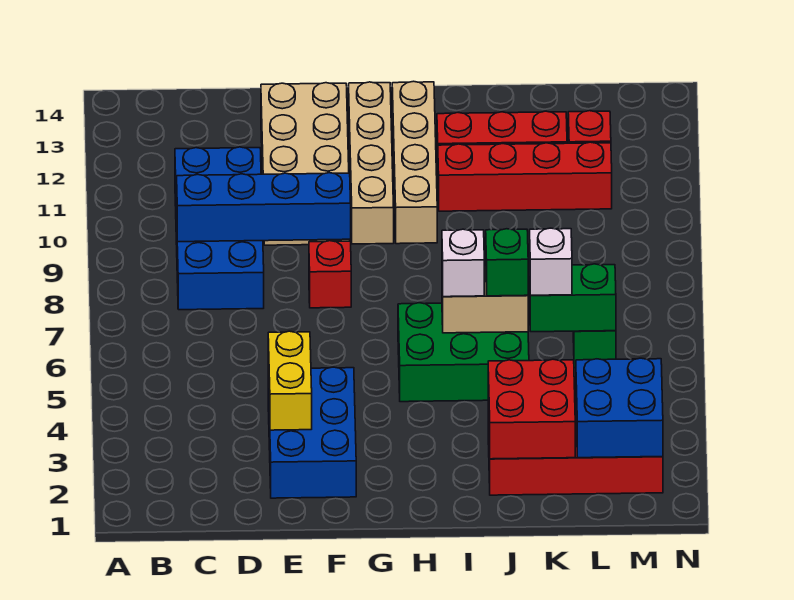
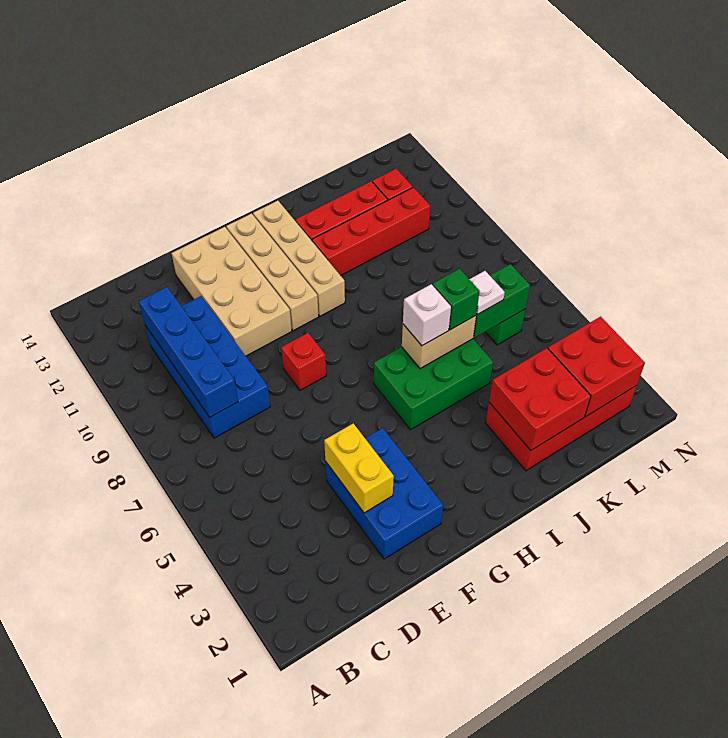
blue 1x4 brick [177,173,351,242] -> blue 1x4 brick turned to [139,287,238,417]
white 1x1 brick [530,228,572,295] -> white 1x1 plate [470,271,505,314]
blue 2x2 brick [576,358,663,458] -> red 2x2 brick [548,317,645,417]

